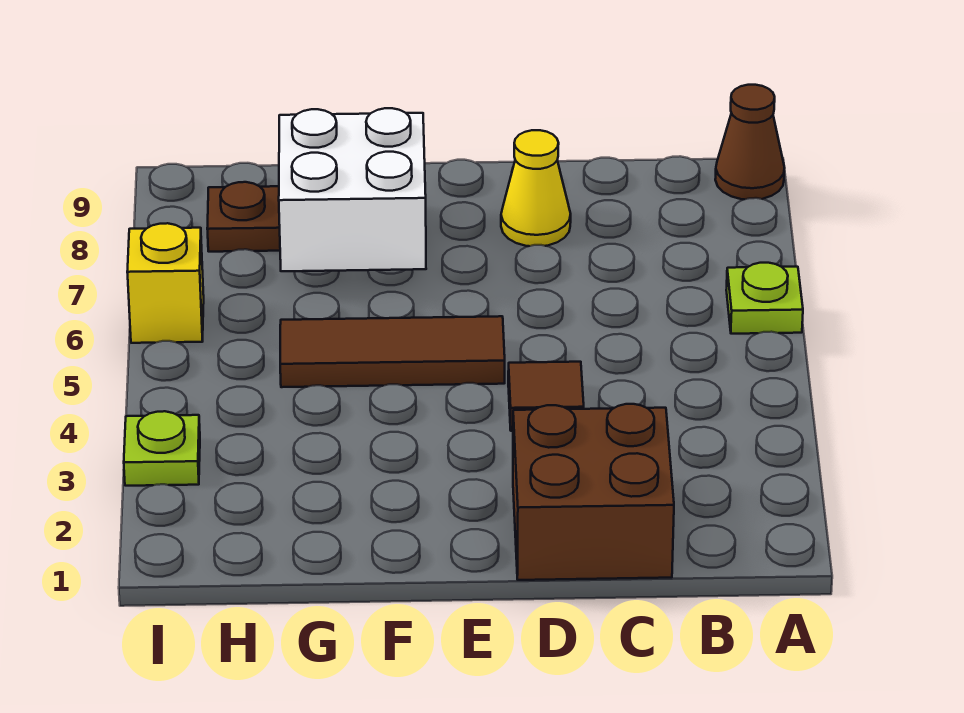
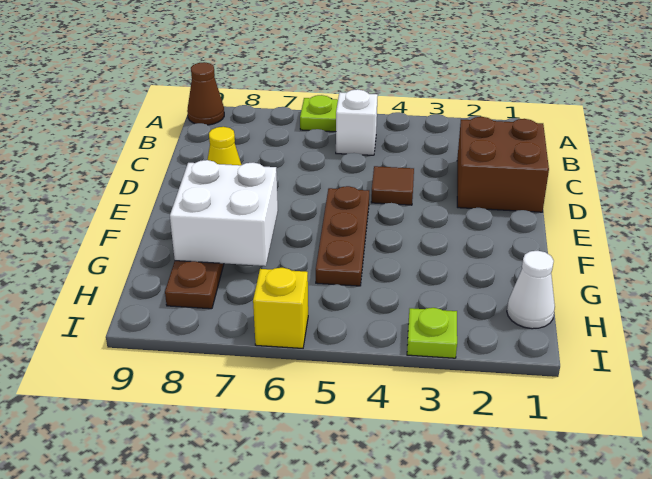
none -> white 1x1 brick [336,89,378,155]
brown 1x3 tile [280,316,505,387] -> brown 1x3 plate [316,186,369,286]
none -> white 1x1 cone [507,250,555,329]

